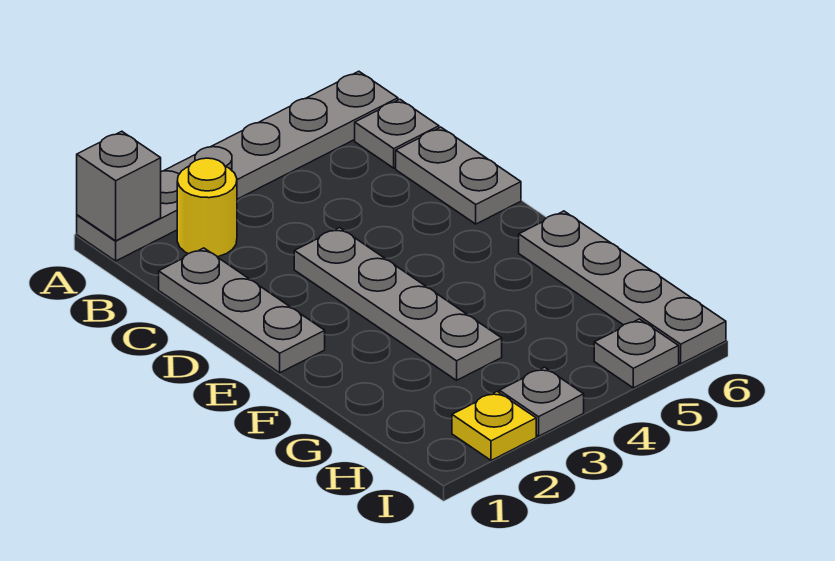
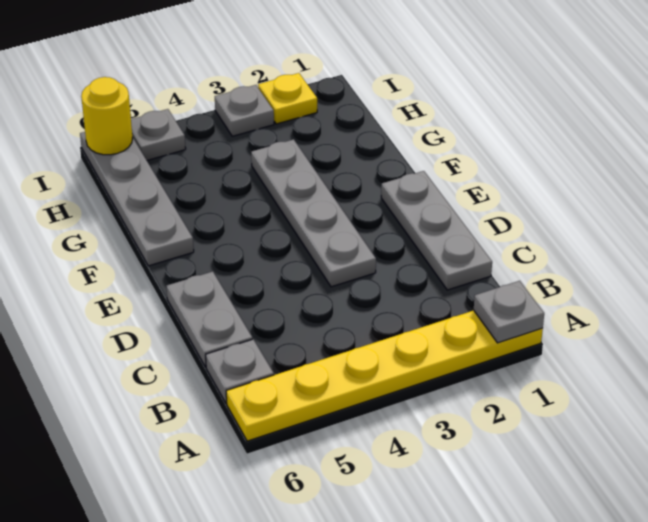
grey 1x6 plate [77,71,398,261] -> yellow 1x6 plate [226,310,543,441]
grey 1x1 brick [77,131,161,241] -> grey 1x1 plate [474,281,544,343]
yellow 1x1 round brick [177,158,237,257] -> yellow 1x1 round brick moved to [81,77,133,155]

